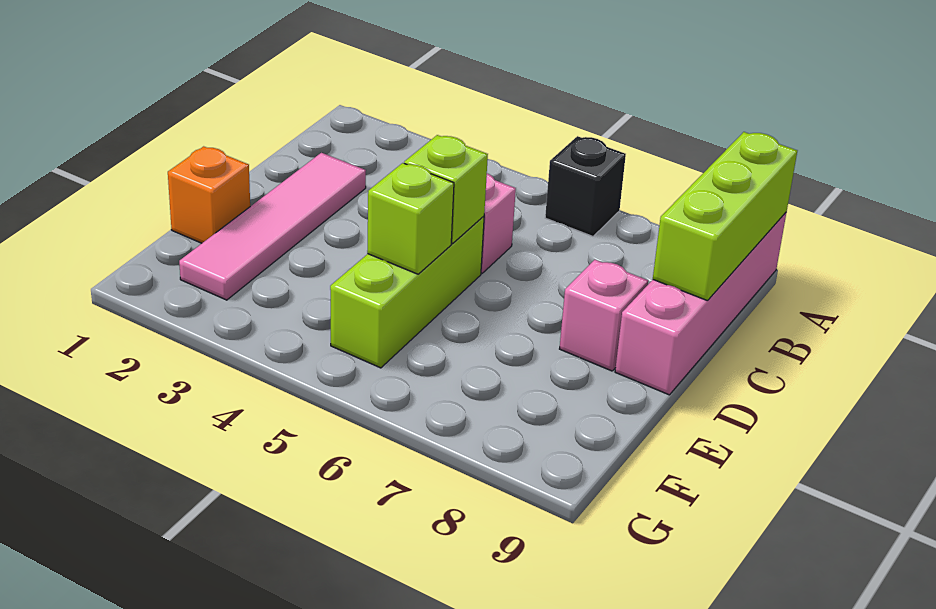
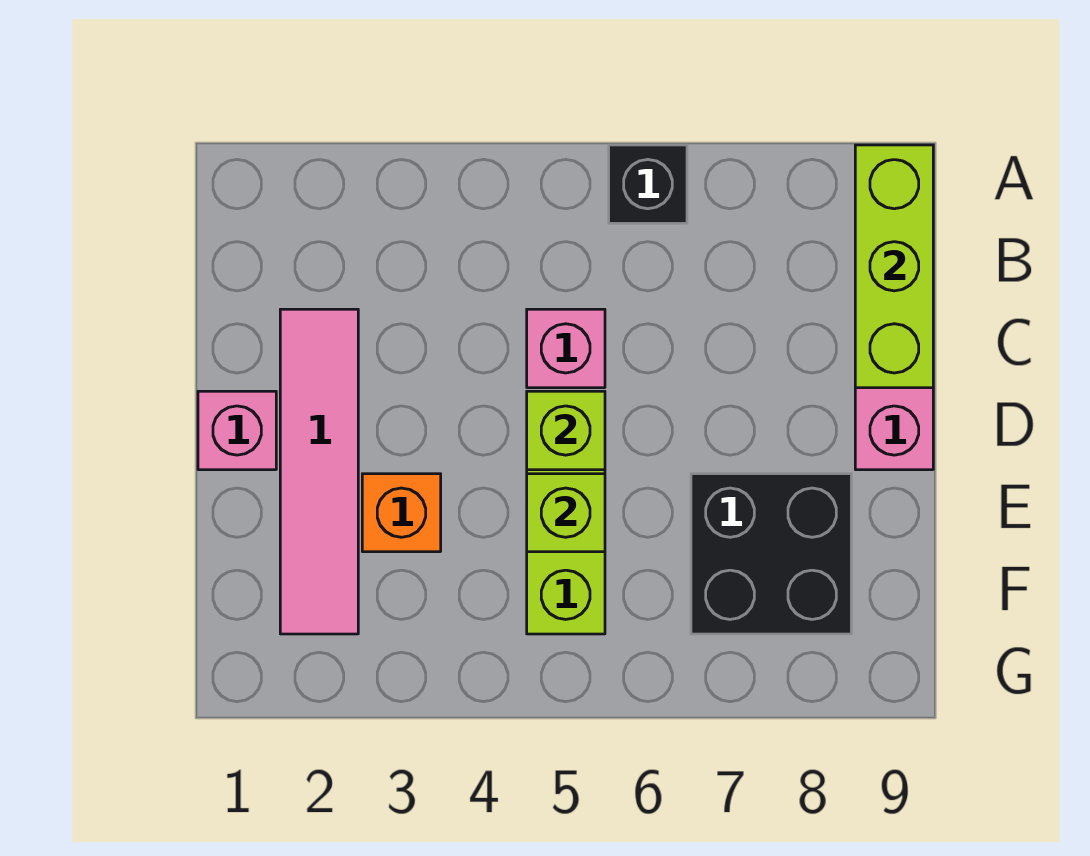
pink 1x1 brick [560,260,648,371] -> pink 1x1 brick moved to [198,391,276,470]
orange 1x1 brick [168,146,250,243] -> orange 1x1 brick moved to [362,474,441,552]
none -> black 2x2 brick [691,474,851,634]

